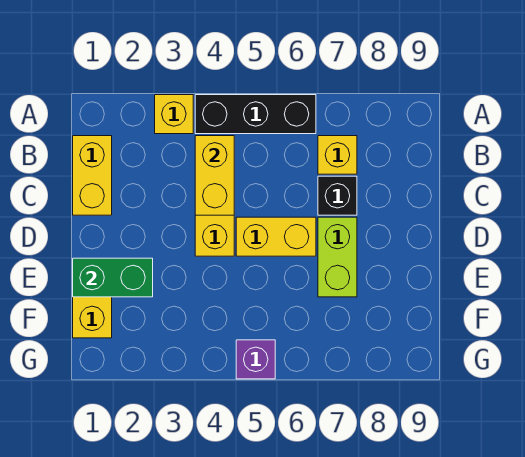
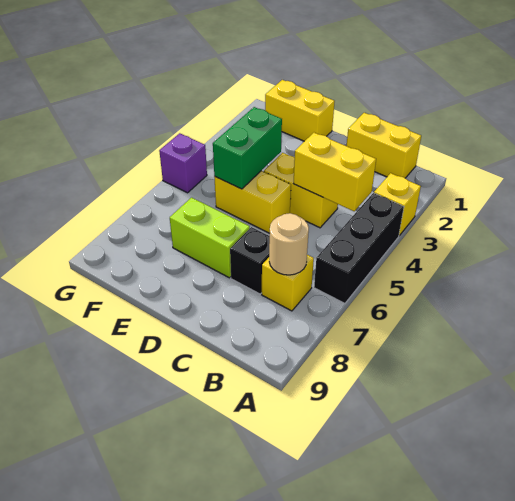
none -> tan 1x1 round brick [269,213,309,275]
yellow 1x2 brick [236,217,316,256] -> yellow 1x2 brick turned to [214,171,291,233]
green 1x2 brick [73,258,153,297] -> green 1x2 brick moved to [213,107,282,189]

